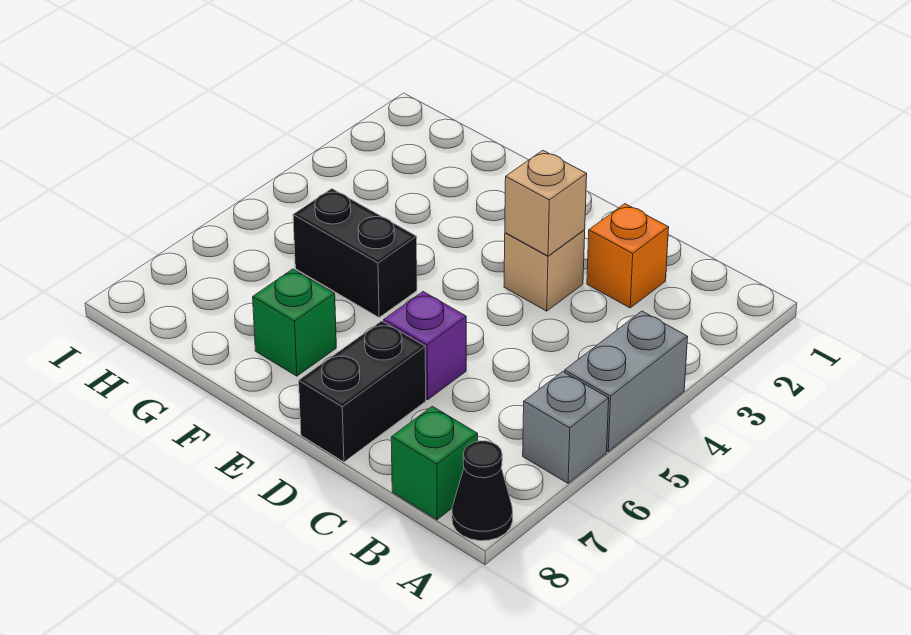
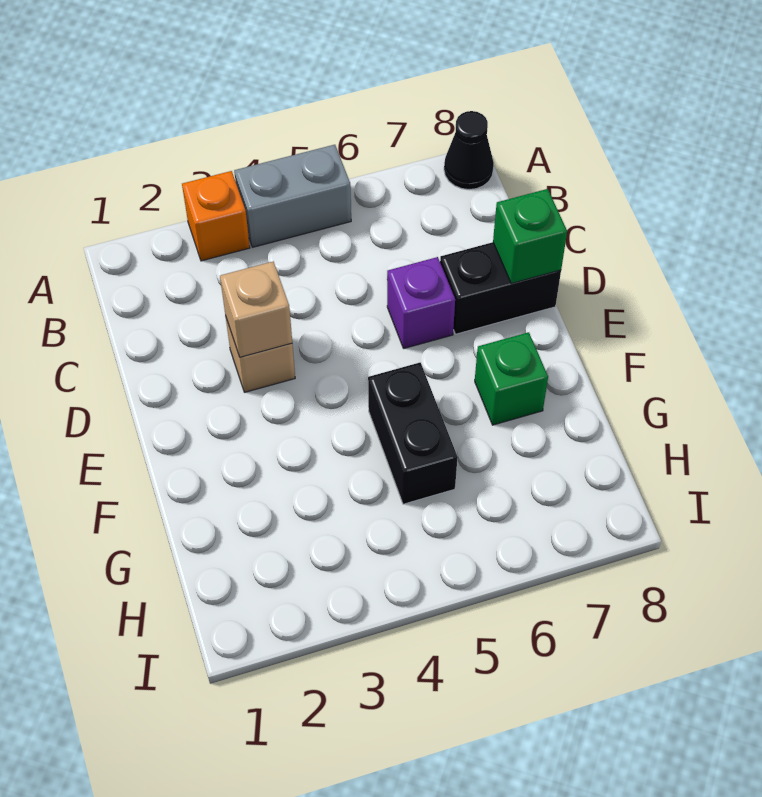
grey 1x1 brick [523,372,609,483] -> none
green 1x1 brick [391,406,478,520] -> green 1x1 brick moved to [493,189,567,284]
orange 1x1 brick [587,204,669,308] -> orange 1x1 brick moved to [182,171,250,261]

